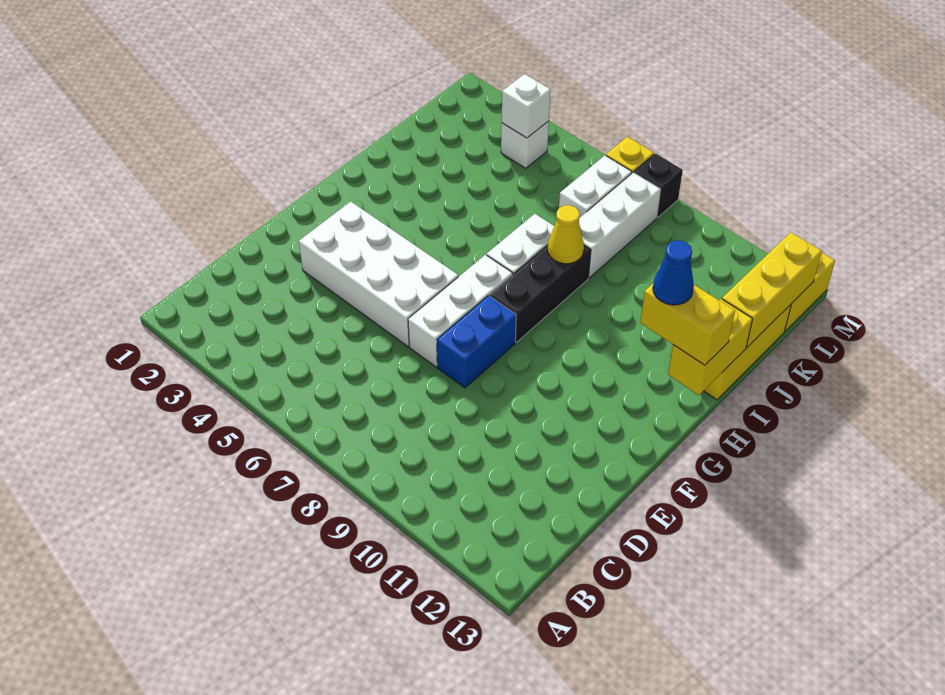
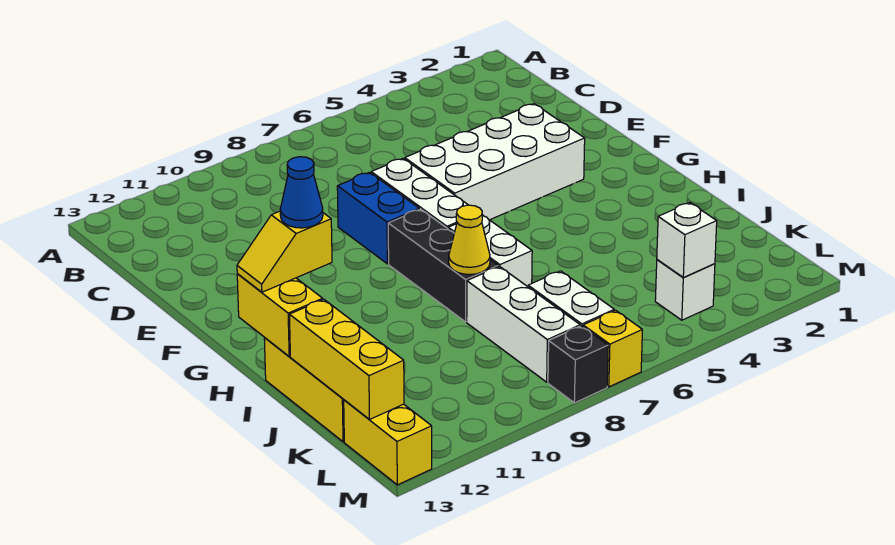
yellow 1x2 brick [640,284,735,365] -> yellow 1x2 slope [237,211,332,292]

